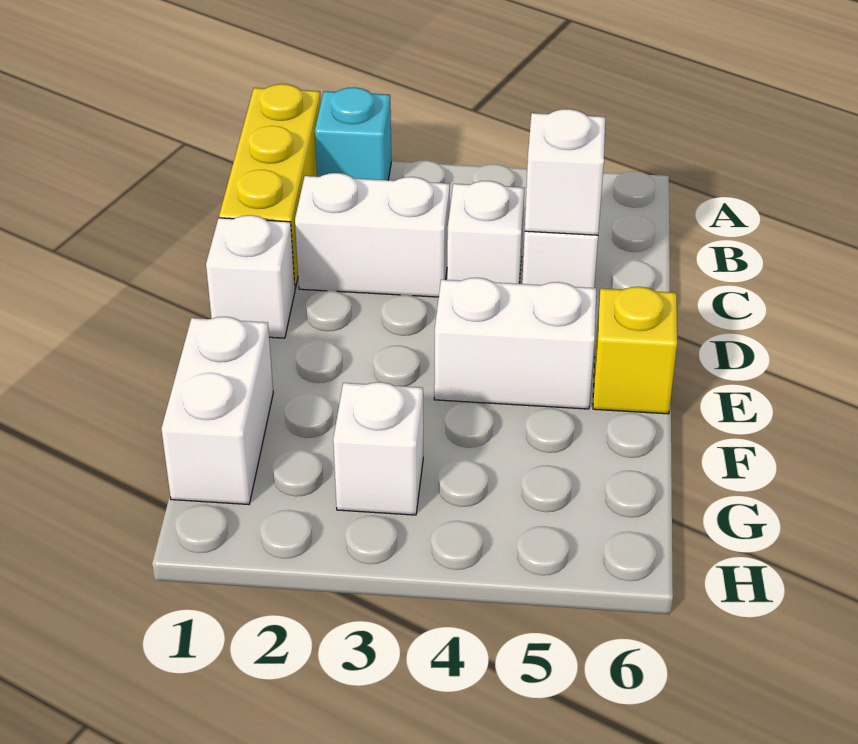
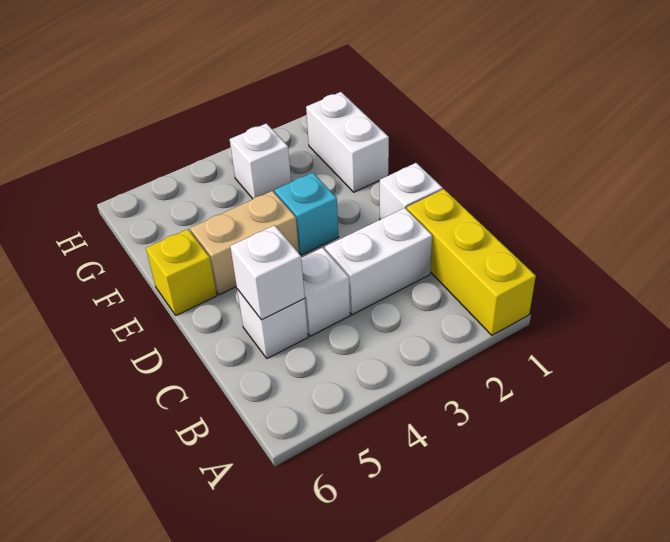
cyan 1x1 brick [315,87,391,180] -> cyan 1x1 brick moved to [275,173,339,255]
white 1x2 brick [434,278,596,409] -> tan 1x2 brick [190,191,299,295]

